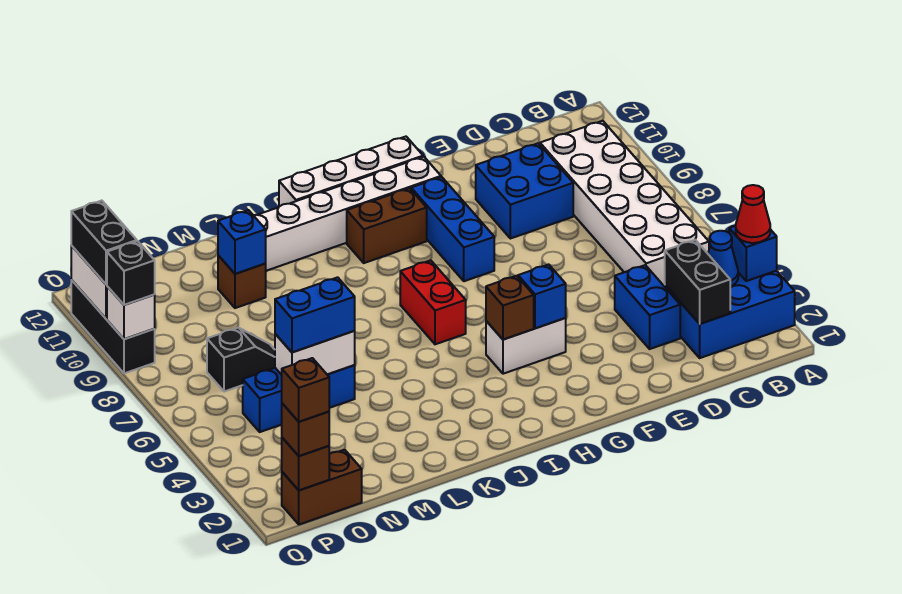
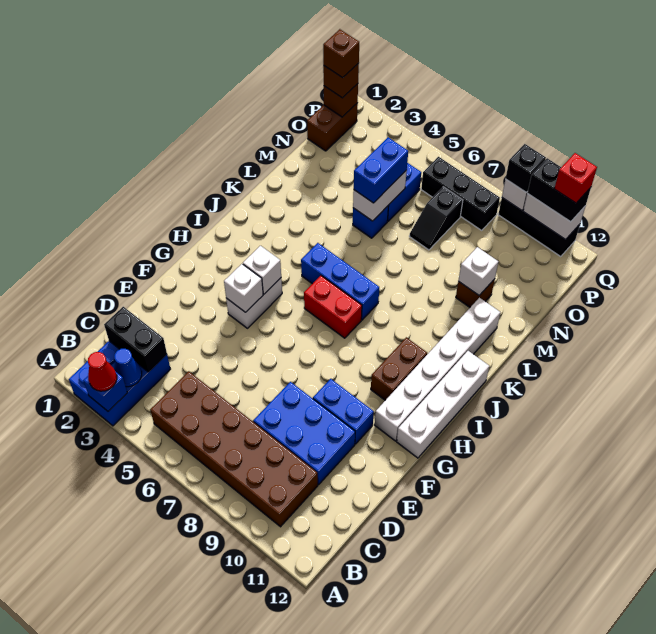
white 2x6 brick [540,121,709,287] -> brown 2x6 brick [150,371,318,527]
blue 1x2 brick [615,265,680,349] -> blue 1x2 brick moved to [313,379,374,444]
blue 2x2 brick [476,143,573,239] -> blue 2x3 brick [253,382,355,485]
blue 1x1 brick [518,265,566,328] -> white 1x1 brick [224,264,263,312]
blue 1x3 brick [411,177,494,281] -> blue 1x3 brick moved to [301,243,379,320]
brown 1x1 brick [486,276,534,340] -> white 1x1 brick [243,246,281,294]
blue 1x1 brick [218,210,266,274] -> white 1x1 brick [458,247,498,295]
none -> black 1x3 brick [421,157,500,230]
none -> red 1x1 brick [554,153,597,203]

